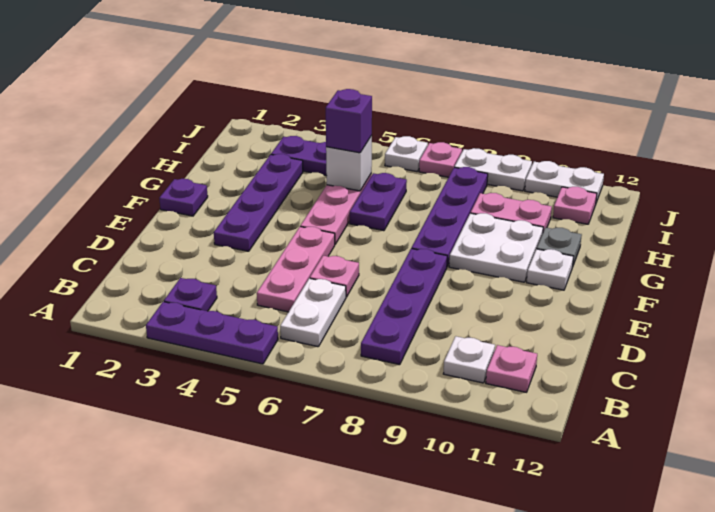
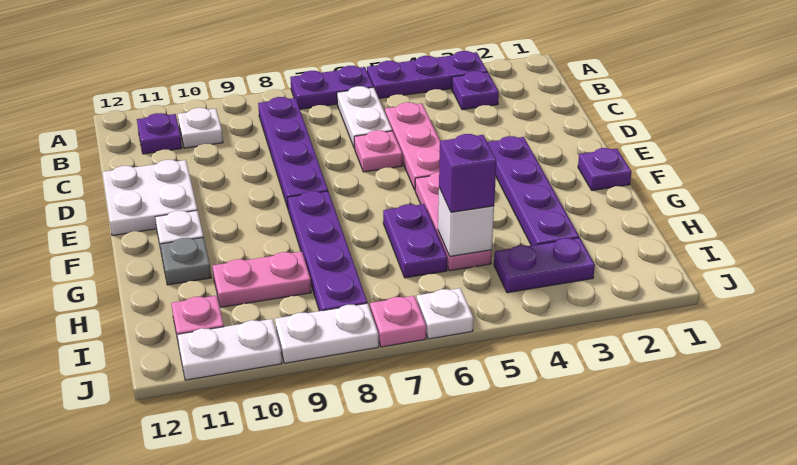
none -> purple 1x2 plate [290,66,373,109]
pink 1x1 plate [486,345,537,392] -> purple 1x1 plate [137,113,182,154]
white 2x2 plate [449,213,543,282] -> white 2x2 plate moved to [102,160,197,236]

